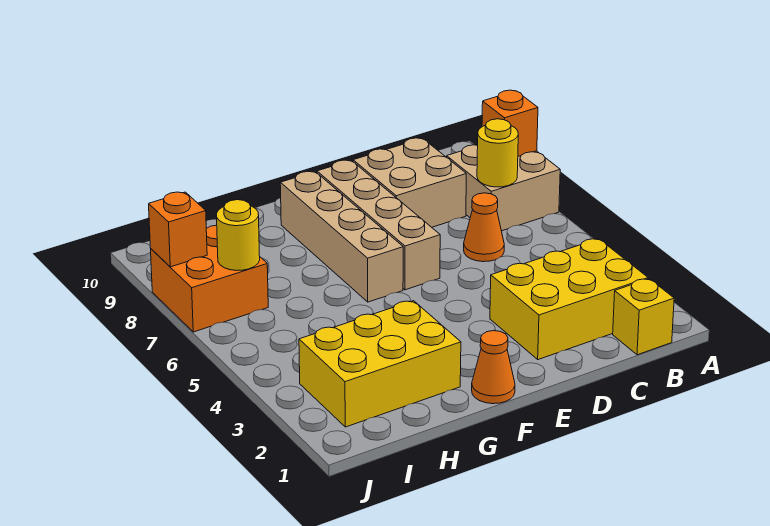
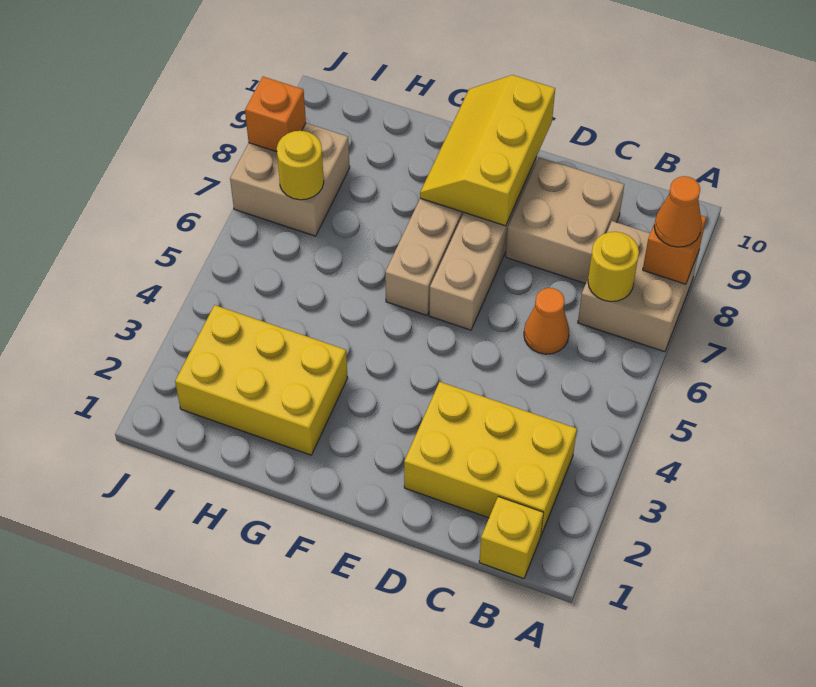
none -> yellow 2x3 slope [420,75,555,226]
orange 1x1 cone [472,331,515,404] -> orange 1x1 cone moved to [654,176,702,247]
orange 2x2 brick [151,225,268,332] -> tan 2x2 brick [230,123,350,236]

